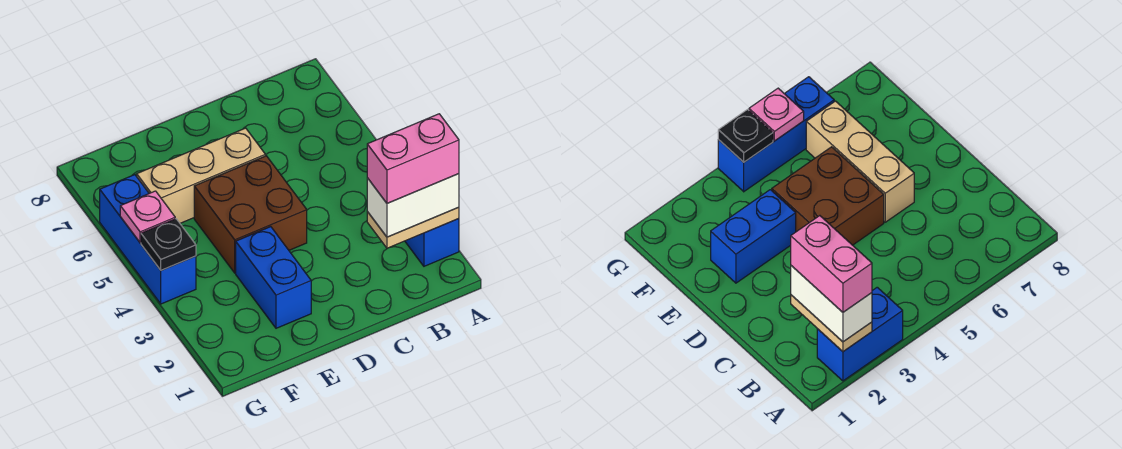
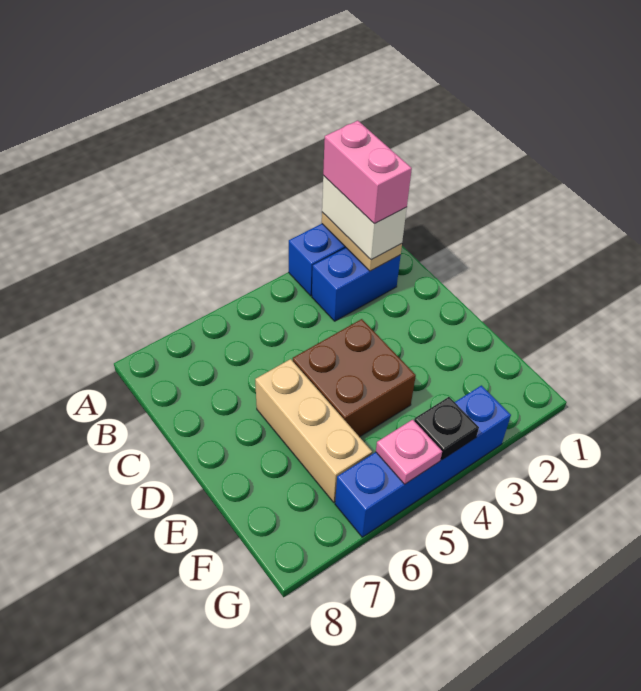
blue 1x2 brick [236,227,311,328] -> blue 1x2 brick moved to [312,248,401,321]
blue 1x3 brick [100,175,196,304] -> blue 1x4 brick [335,385,511,537]

